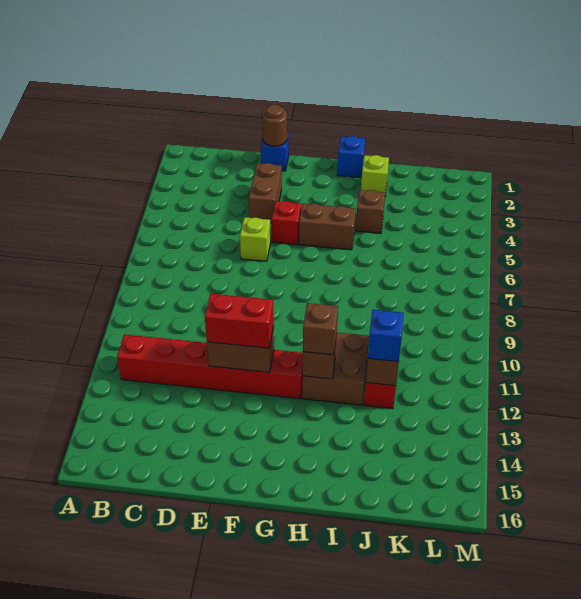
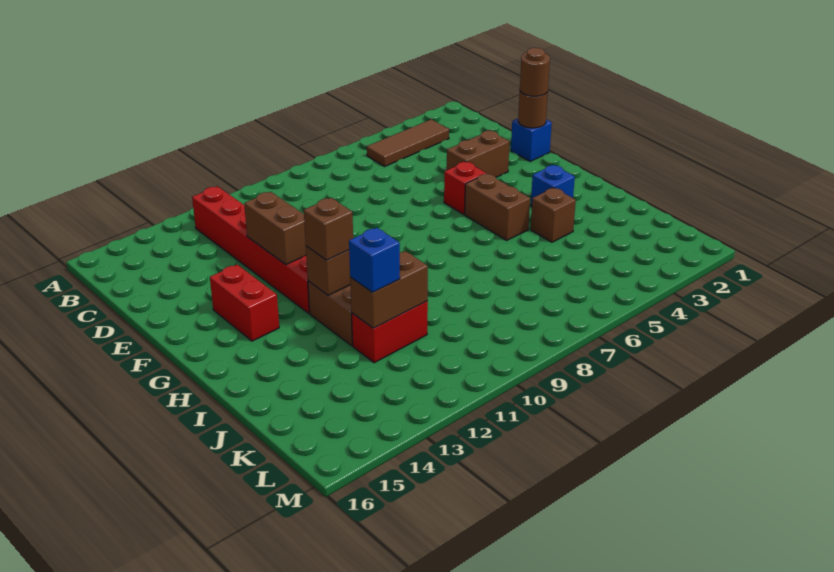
none -> brown 1x3 tile [367,119,449,166]
none -> brown 1x1 round brick [520,48,550,96]
lime 1x1 brick [240,217,271,261] -> none
red 1x2 brick [205,294,274,348] -> red 1x2 brick moved to [210,265,279,341]
blue 1x1 brick [337,136,365,178] -> blue 1x1 brick moved to [531,165,575,207]
lime 1x1 brick [361,155,389,195] -> none

